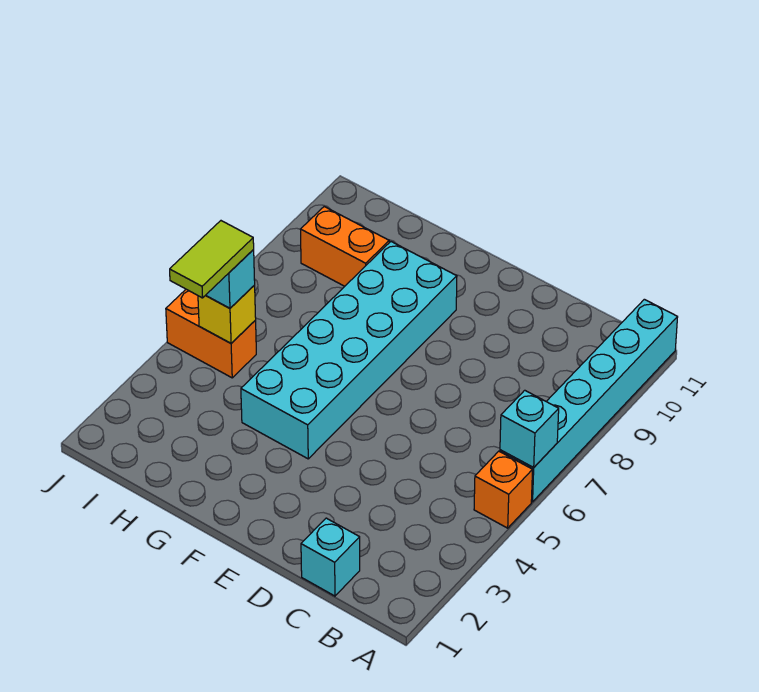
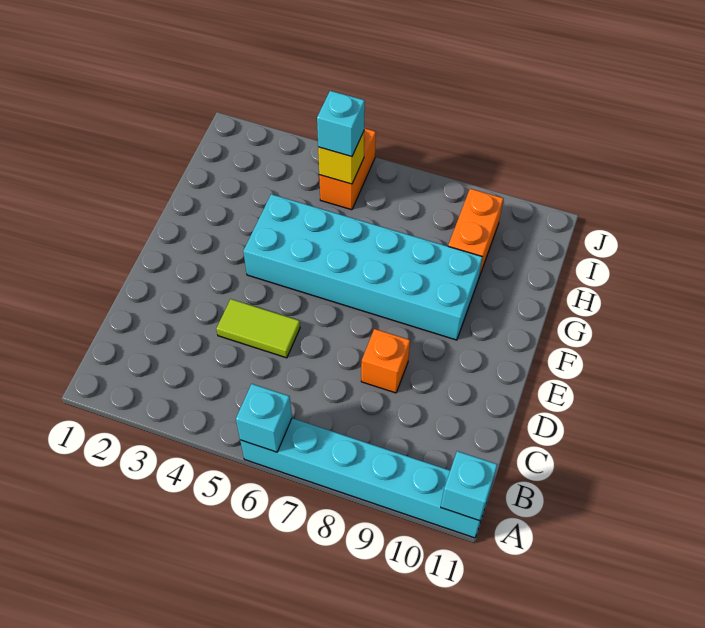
orange 1x1 brick [474,451,533,528] -> orange 1x1 brick moved to [361,329,410,393]
cyan 1x1 brick [301,518,360,596] -> cyan 1x1 brick moved to [441,451,497,521]
lime 1x2 tile [170,221,254,298] -> lime 1x2 tile moved to [216,299,300,358]

